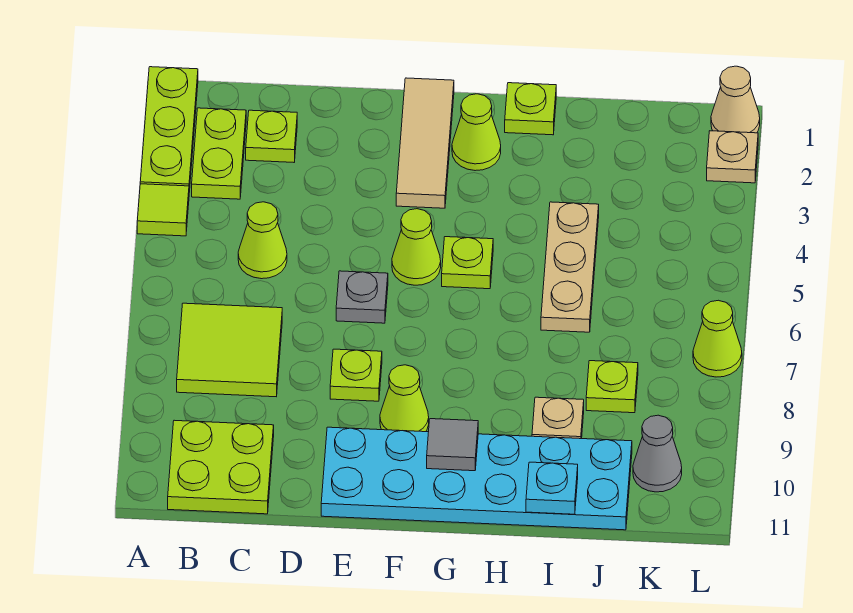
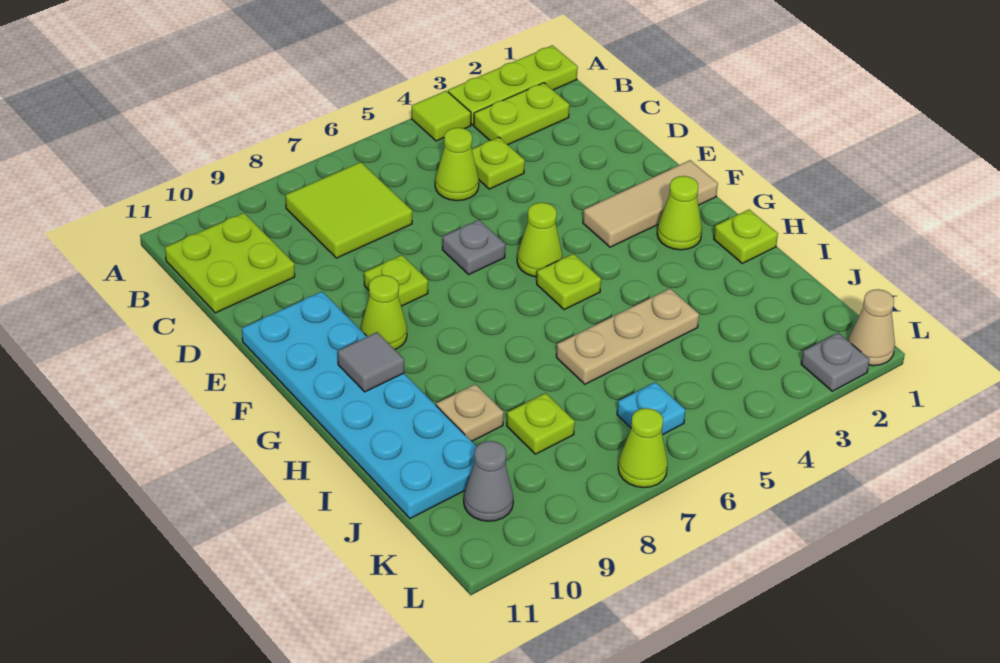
lime 1x1 plate [246,110,297,162] -> lime 1x1 plate moved to [472,137,525,189]
cyan 1x1 plate [526,462,578,514] -> cyan 1x1 plate moved to [617,382,686,435]
tan 1x1 plate [707,131,758,183] -> grey 1x1 plate [801,333,869,391]

